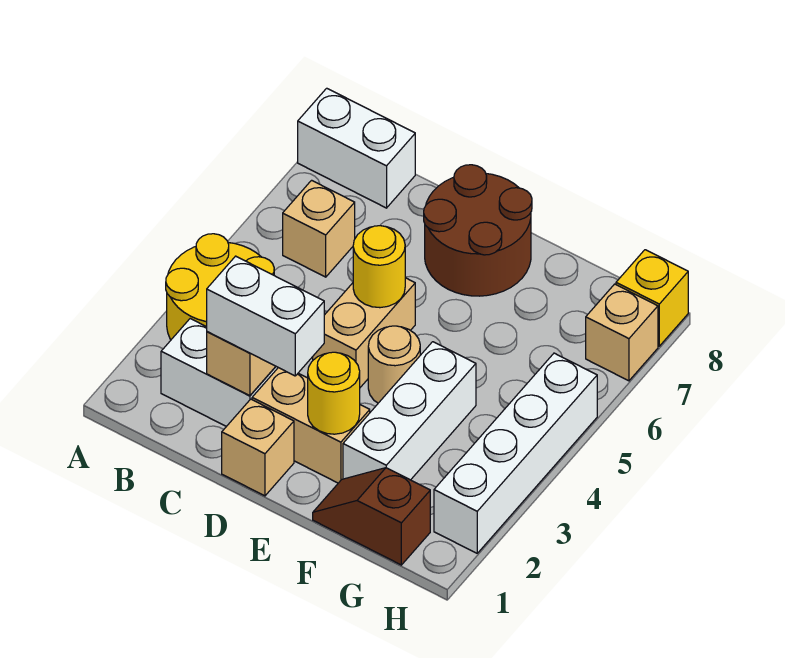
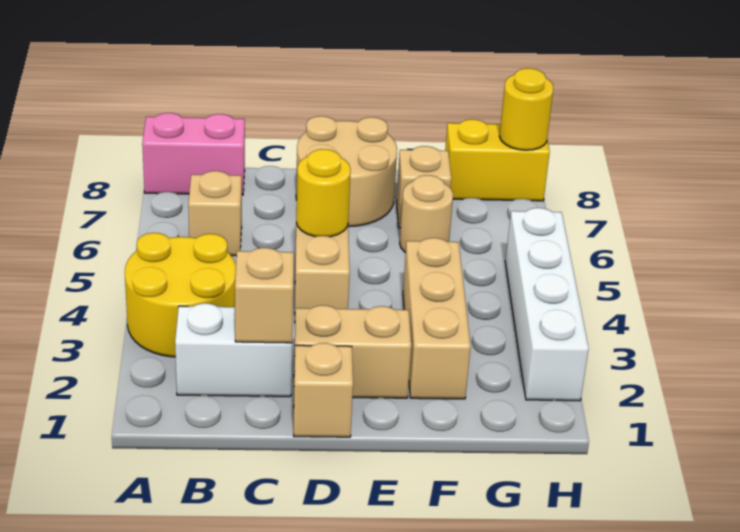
white 1x2 brick [298,88,415,208] -> pink 1x2 brick [142,113,245,195]
white 1x2 brick [207,256,324,376] -> none
brown 2x2 round brick [424,165,532,296] -> tan 2x2 round brick [296,116,397,227]
yellow 1x1 round brick [308,352,360,434] -> yellow 1x1 round brick moved to [499,68,554,150]
tan 1x1 round brick [368,326,420,403] -> tan 1x1 round brick moved to [400,175,453,253]
brown 1x2 slope [313,468,430,565] -> none
white 1x3 brick [343,342,476,480] -> tan 1x3 brick [403,238,471,399]
tan 1x1 brick [586,284,658,381] -> tan 1x1 brick moved to [397,146,451,228]
yellow 1x1 brick [616,250,688,346] -> yellow 1x2 brick [445,119,550,201]

